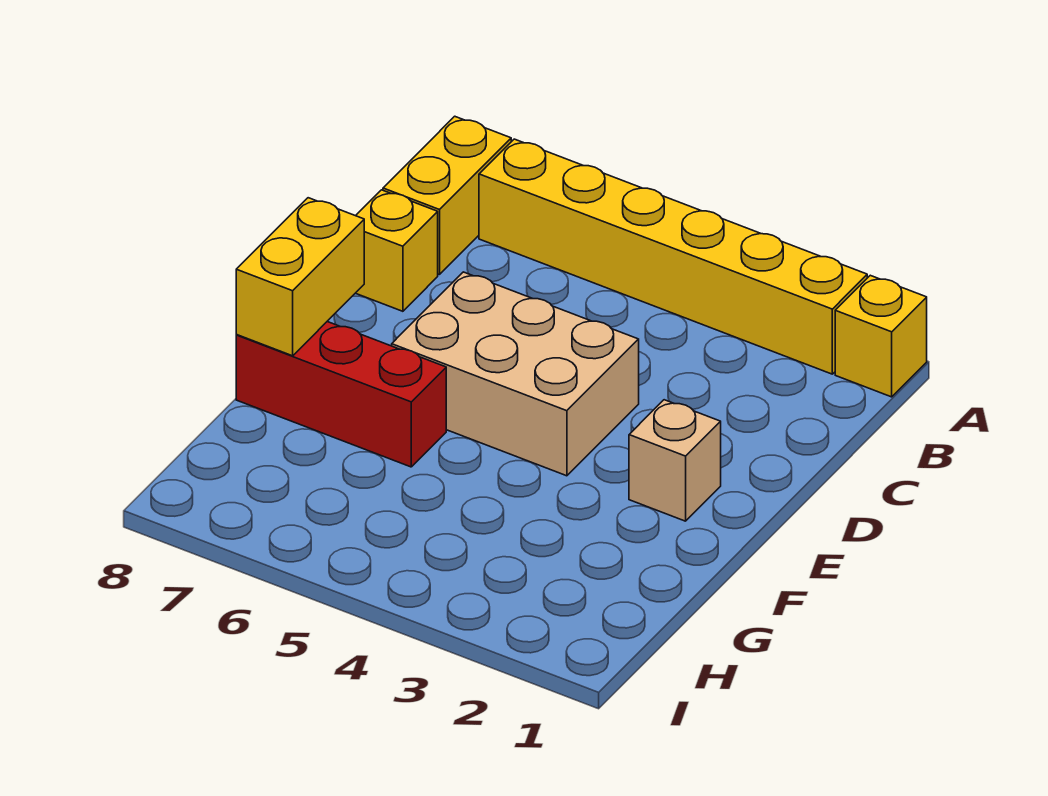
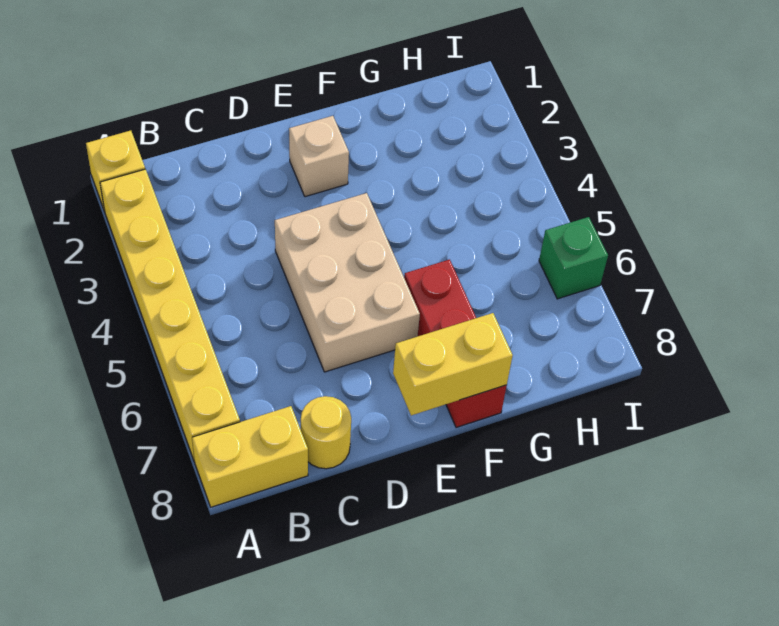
yellow 1x1 brick [356,190,438,311] -> yellow 1x1 round brick [301,396,351,469]
none -> green 1x1 brick [539,217,608,299]

